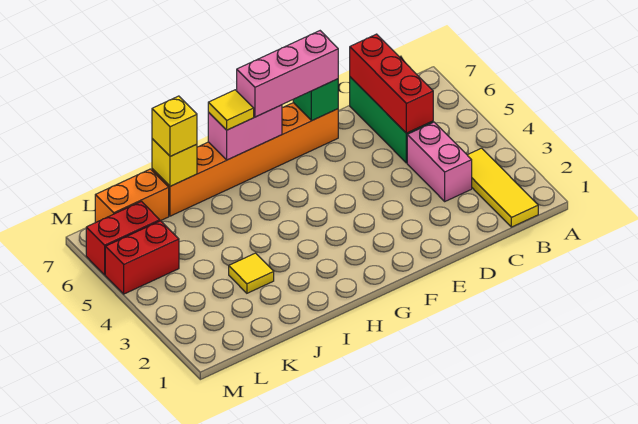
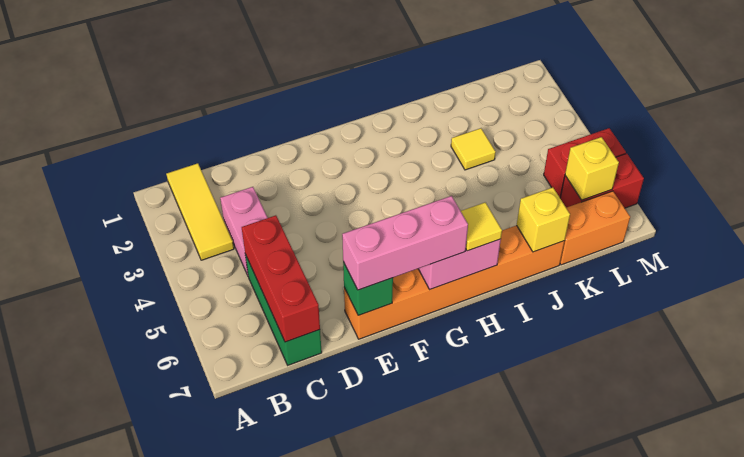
yellow 1x1 brick [152,96,197,156] -> yellow 1x1 brick moved to [565,137,619,200]

